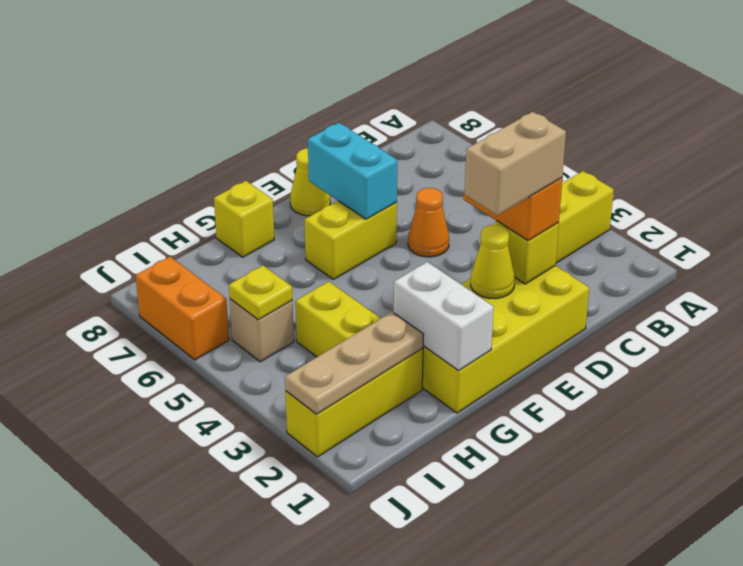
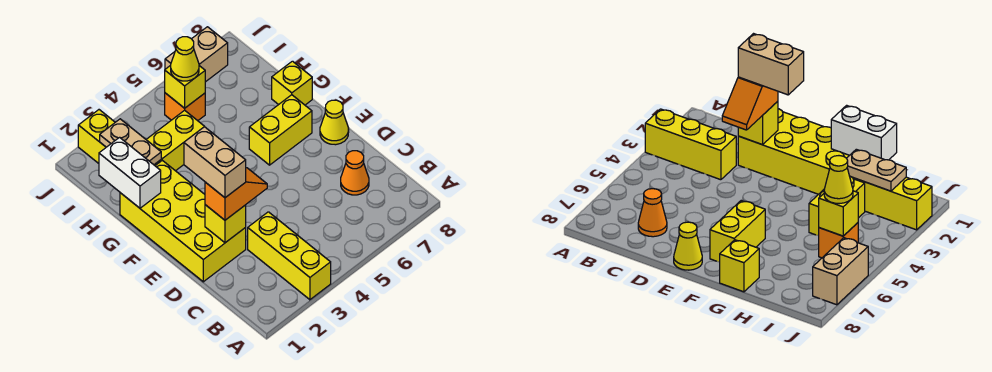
orange 1x1 cone [408,188,449,257] -> orange 1x1 cone moved to [341,151,369,195]
yellow 1x1 cone [471,225,515,299] -> yellow 1x1 cone moved to [171,37,199,81]
yellow 1x2 brick [305,201,397,279] -> yellow 1x2 brick turned to [249,95,312,165]
cyan 1x2 brick [308,123,397,219] -> none
white 1x2 brick [394,262,494,370] -> white 1x2 brick turned to [99,137,161,208]
tan 1x3 plate [285,312,424,414] -> tan 1x2 plate [100,119,161,165]
tan 1x1 brick [230,299,294,362] -> orange 1x1 brick [165,93,205,121]
yellow 1x1 plate [229,266,292,320] -> yellow 1x1 brick [165,65,205,108]
orange 1x2 brick [135,257,229,360] -> tan 1x2 brick [165,27,228,82]

